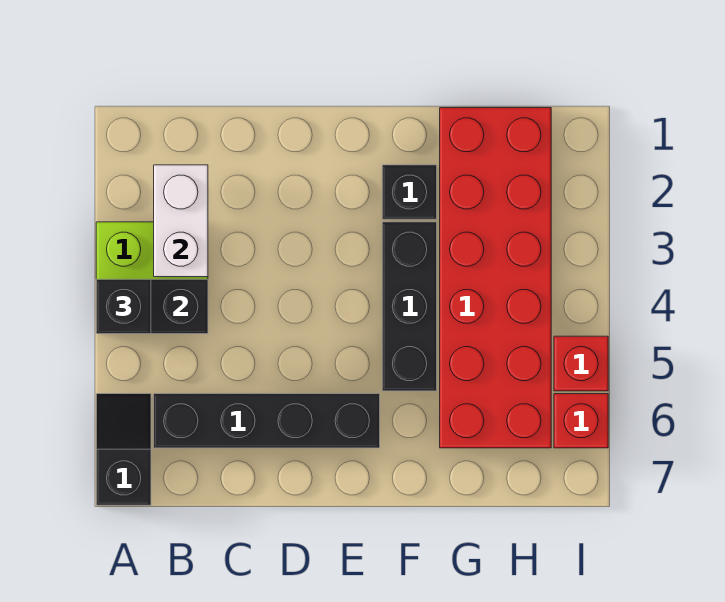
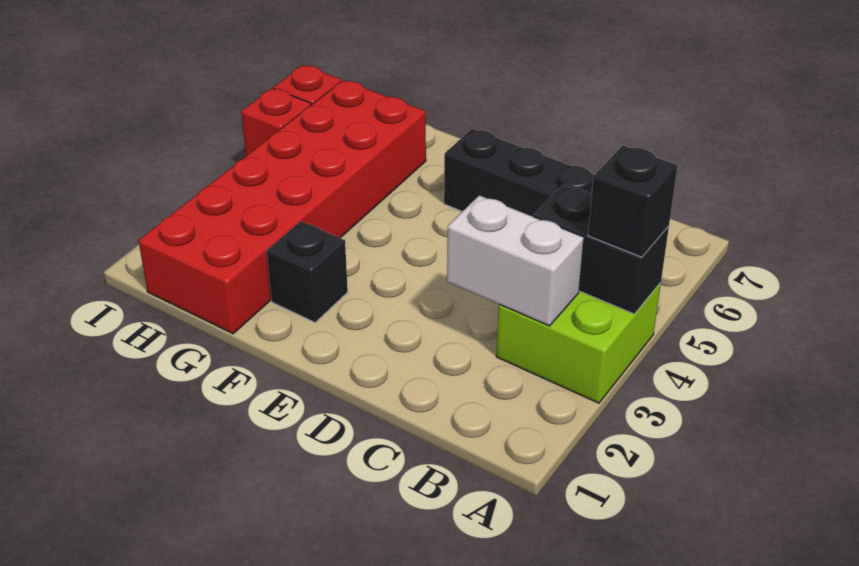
black 1x2 slope [96,394,151,505] -> none
white 1x2 brick [154,165,208,277] -> white 1x2 brick turned to [447,195,584,326]
black 1x3 brick [382,222,437,391] -> none

